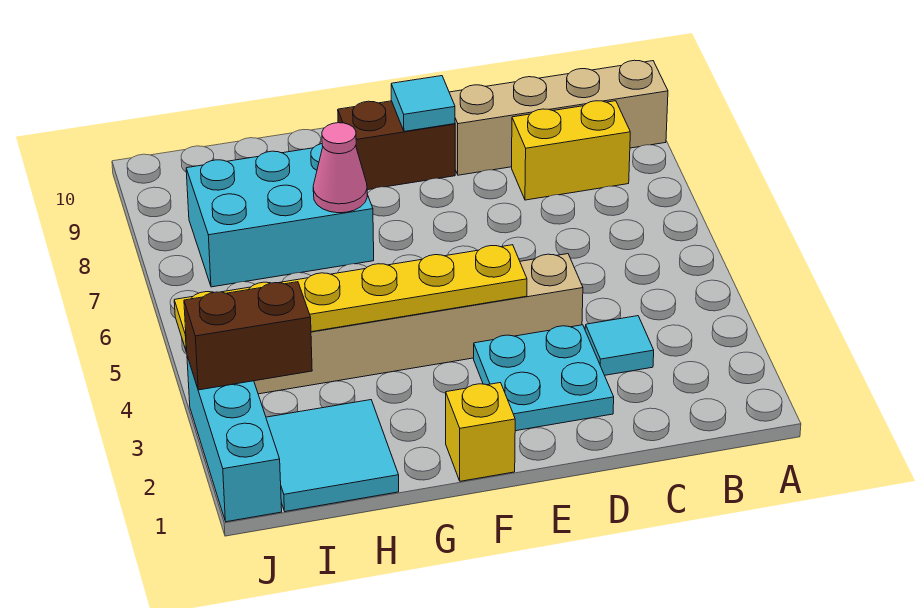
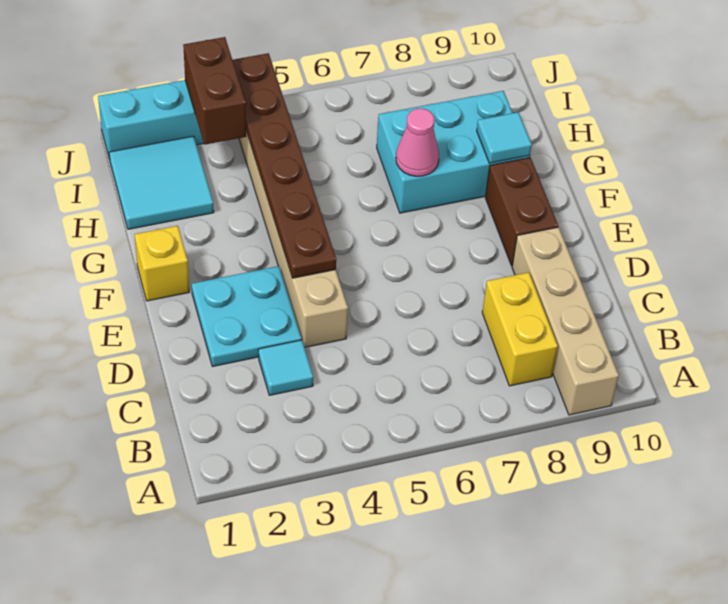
yellow 1x6 plate [174,245,527,352] -> brown 1x6 plate [233,53,336,278]
cyan 1x1 tile [391,76,455,131] -> cyan 1x1 tile moved to [477,112,532,163]
cyan 2x3 brick [186,144,374,287] -> cyan 2x3 brick turned to [377,91,530,213]

